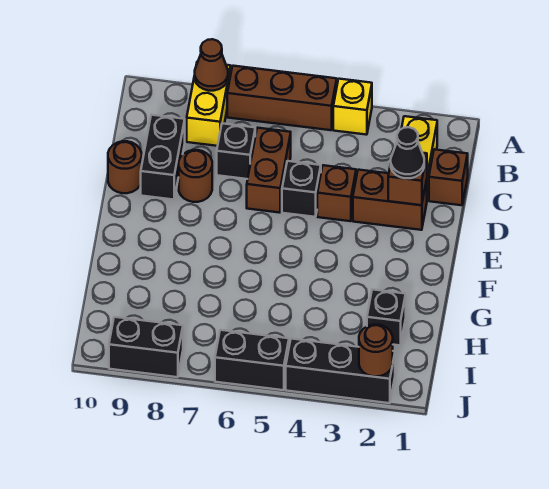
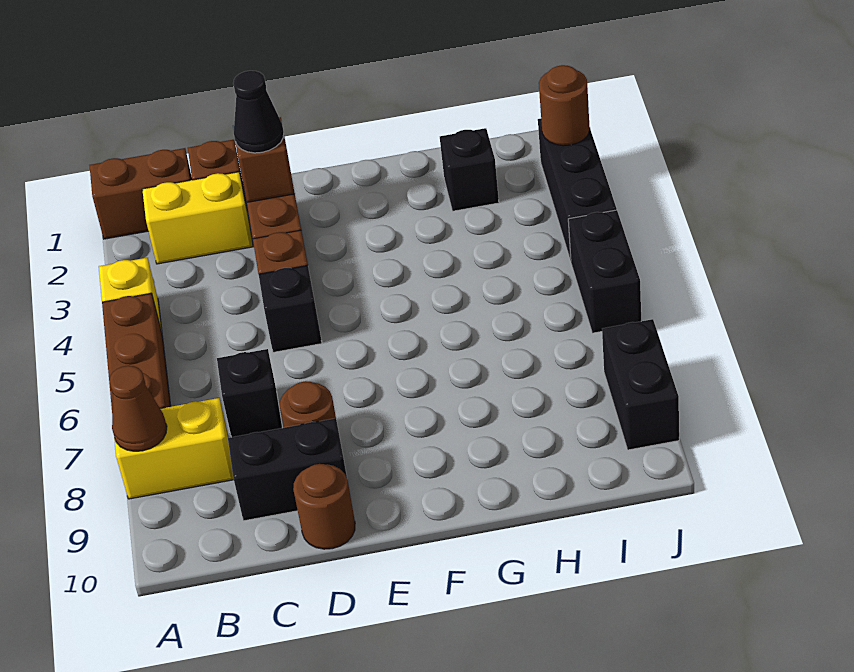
brown 1x2 brick [247,128,291,213] -> brown 1x2 brick moved to [89,148,192,239]

